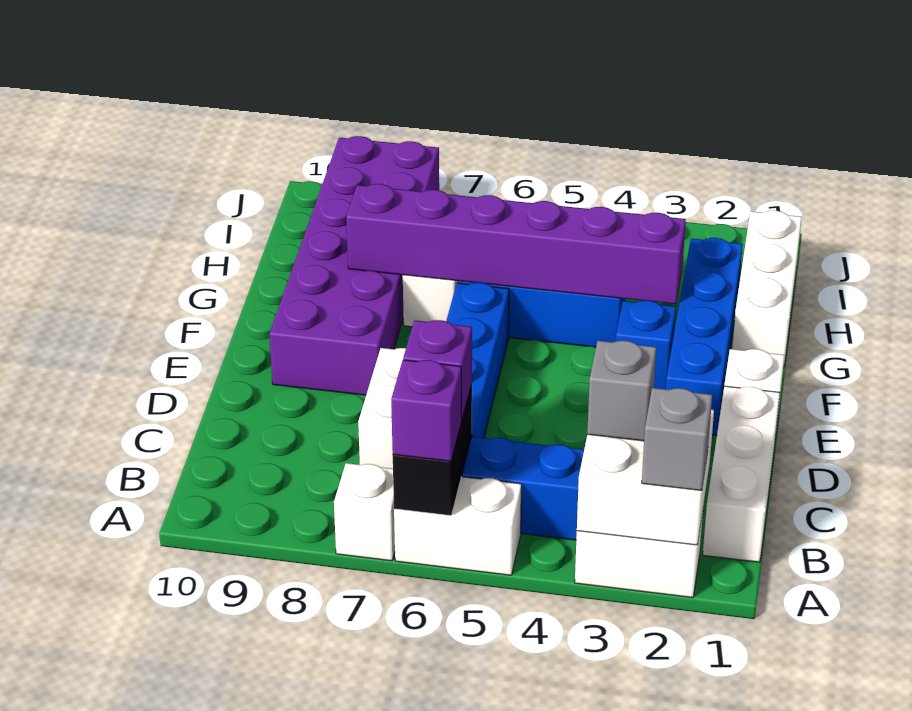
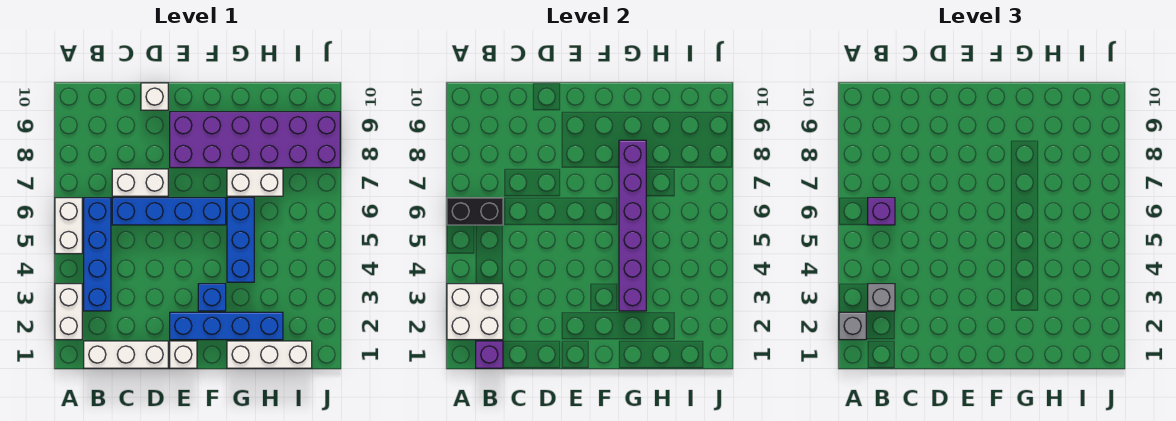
purple 1x1 brick [391,360,462,461] -> purple 1x1 brick moved to [476,341,503,368]
white 1x1 brick [334,463,395,561] -> white 1x1 brick moved to [141,83,168,110]

